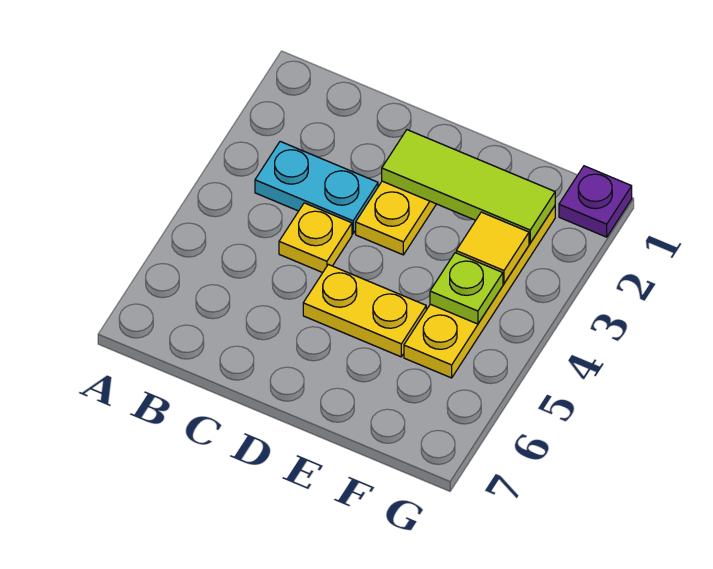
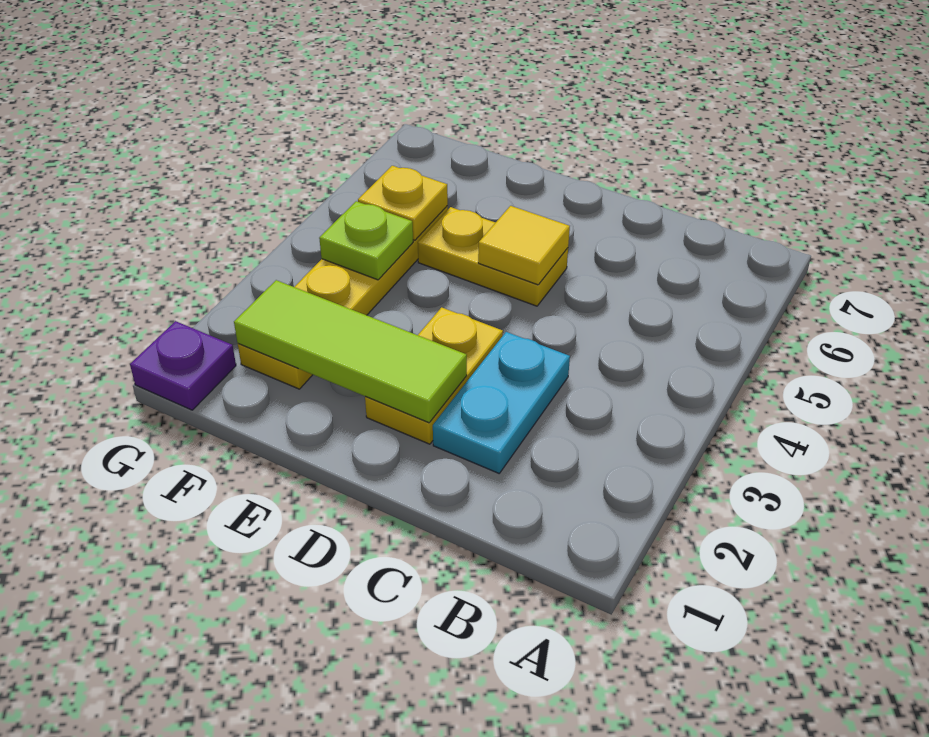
cyan 1x2 plate [255,141,378,234] -> cyan 1x2 plate turned to [433,332,570,473]
yellow 1x1 plate [279,203,352,273] -> yellow 1x1 plate moved to [358,166,448,240]
yellow 1x1 tile [456,212,529,283] -> yellow 1x1 tile moved to [478,206,570,285]

